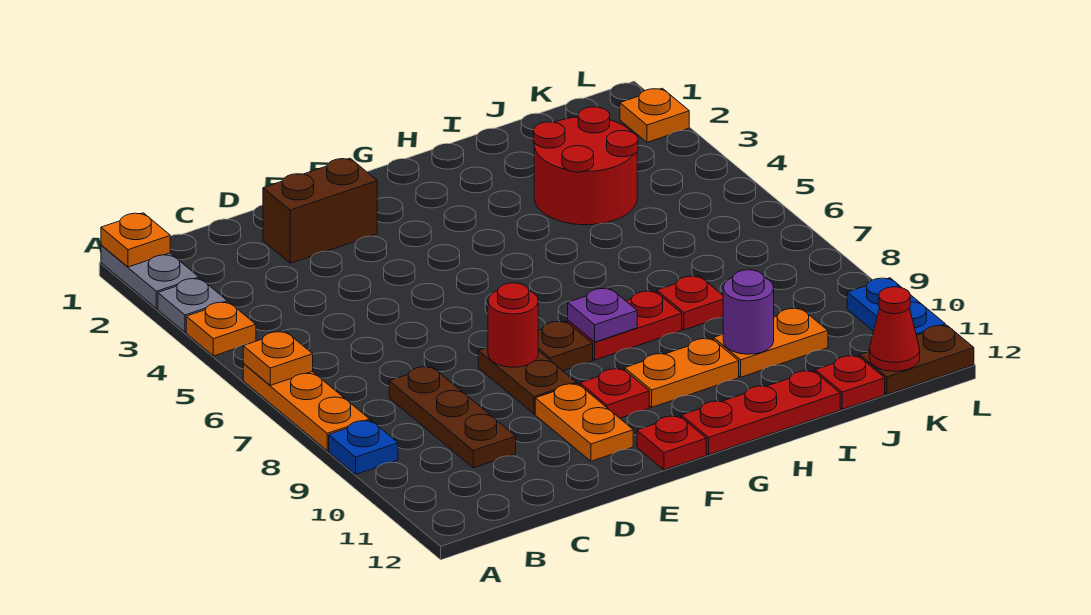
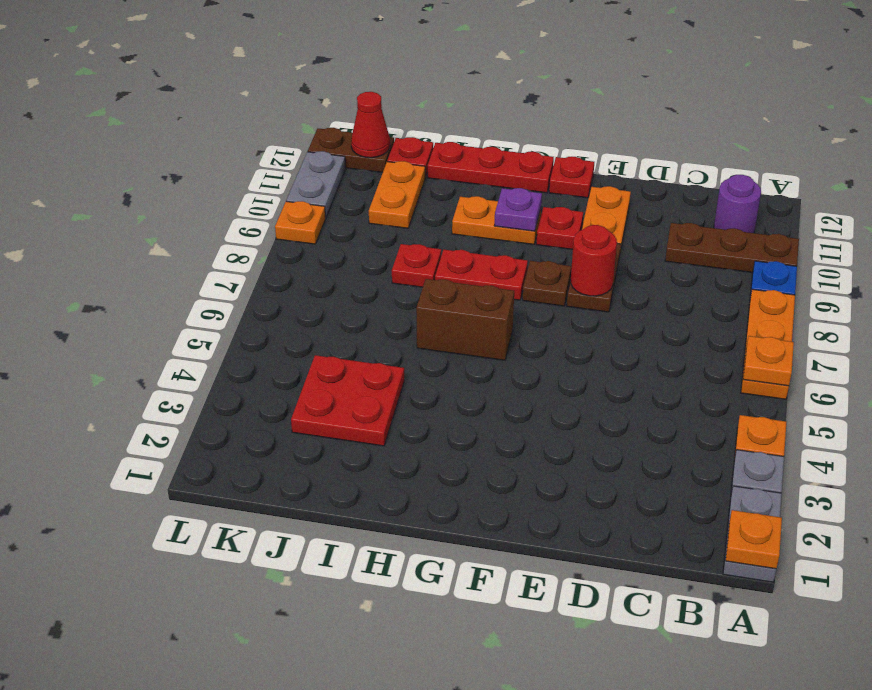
brown 1x3 plate [389,366,516,468] -> brown 1x3 plate turned to [665,223,799,273]
brown 1x2 brick [263,158,377,263] -> brown 1x2 brick moved to [416,279,514,360]
purple 1x1 plate [568,288,637,342] -> purple 1x1 plate moved to [494,188,542,231]
red 2x2 round brick [534,107,638,225] -> red 2x2 plate [291,355,405,446]
orange 1x2 plate [714,308,828,377] -> orange 1x2 plate turned to [369,161,425,228]
purple 1x1 round brick [723,270,774,354] -> purple 1x1 round brick moved to [714,175,761,233]
orange 1x1 plate [620,88,689,142] -> orange 1x1 plate moved to [275,201,326,244]
blue 1x2 plate [847,278,945,335] -> grey 1x2 plate [286,151,346,218]

